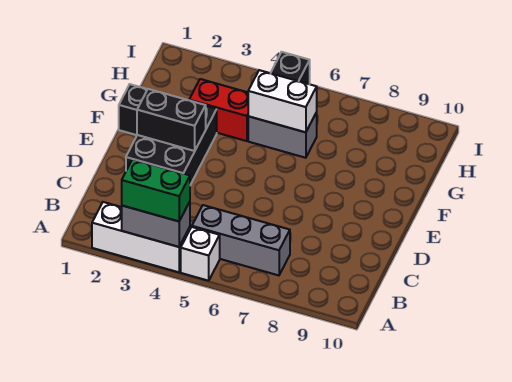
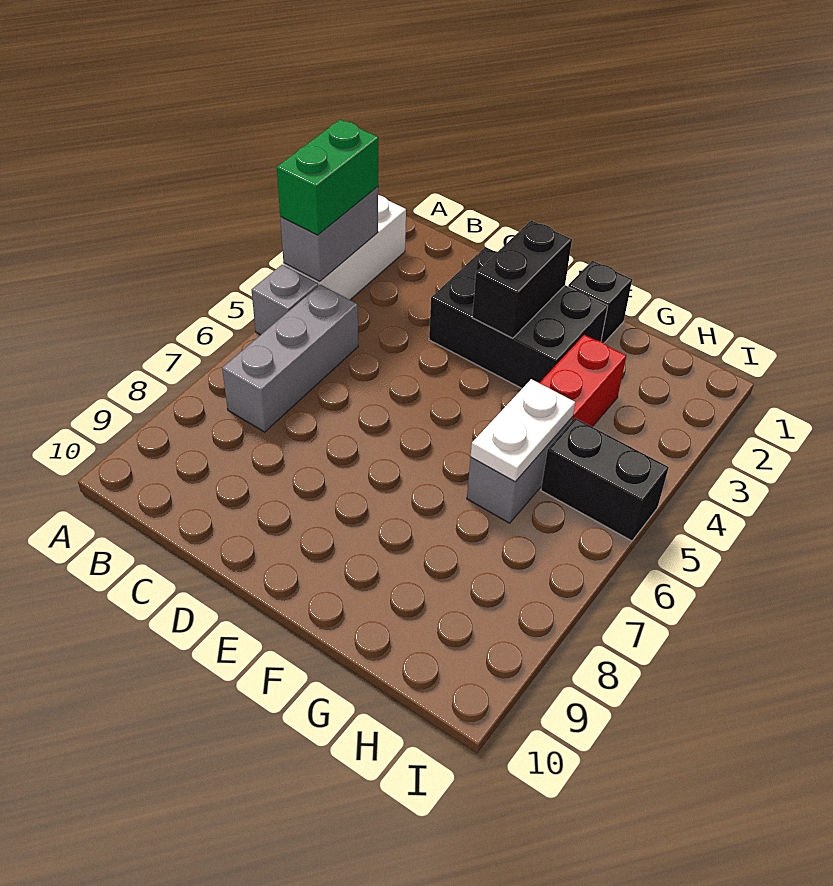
white 1x1 brick [181,227,220,281] -> grey 1x1 brick [252,265,318,335]
white 1x2 brick [248,70,317,132] -> white 1x2 plate [471,379,575,482]

